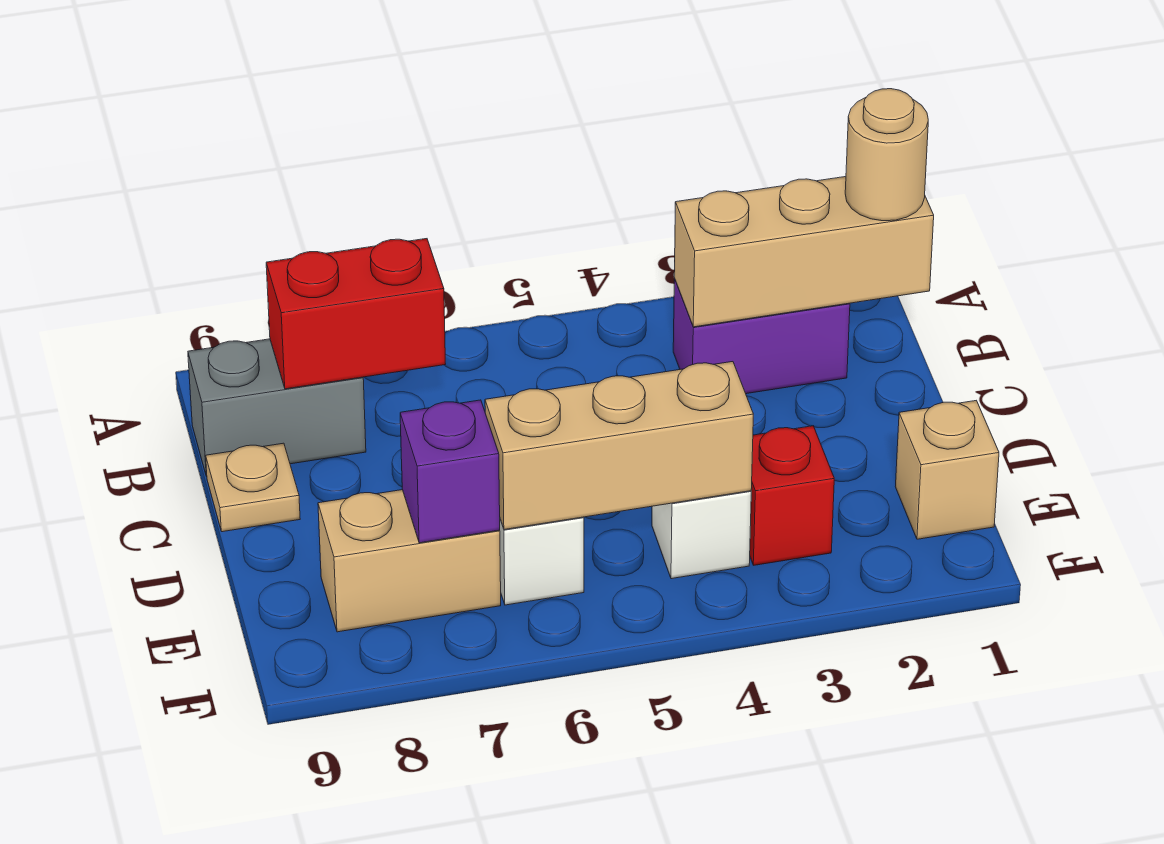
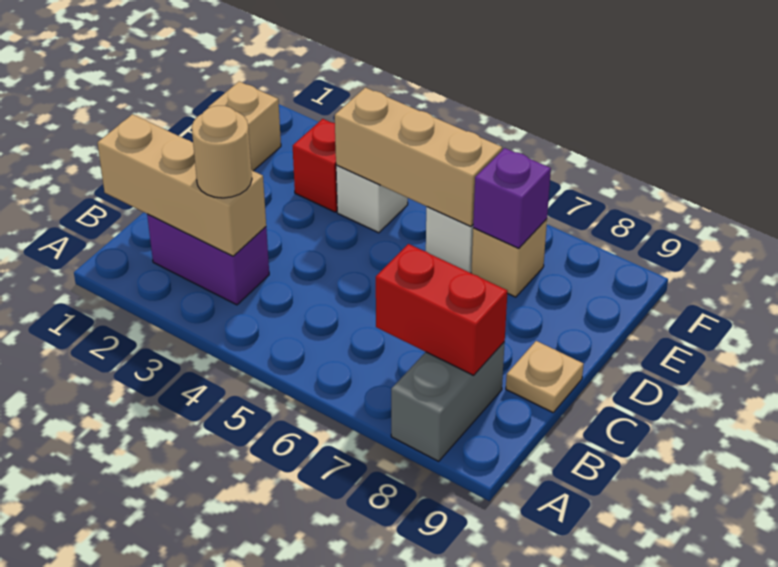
tan 1x1 round brick [845,89,928,221] -> tan 1x1 round brick moved to [192,106,252,198]
grey 1x2 brick [188,339,366,476] -> grey 1x2 brick turned to [391,342,505,461]
tan 1x2 brick [318,490,501,632] -> tan 1x1 brick [471,219,547,297]

